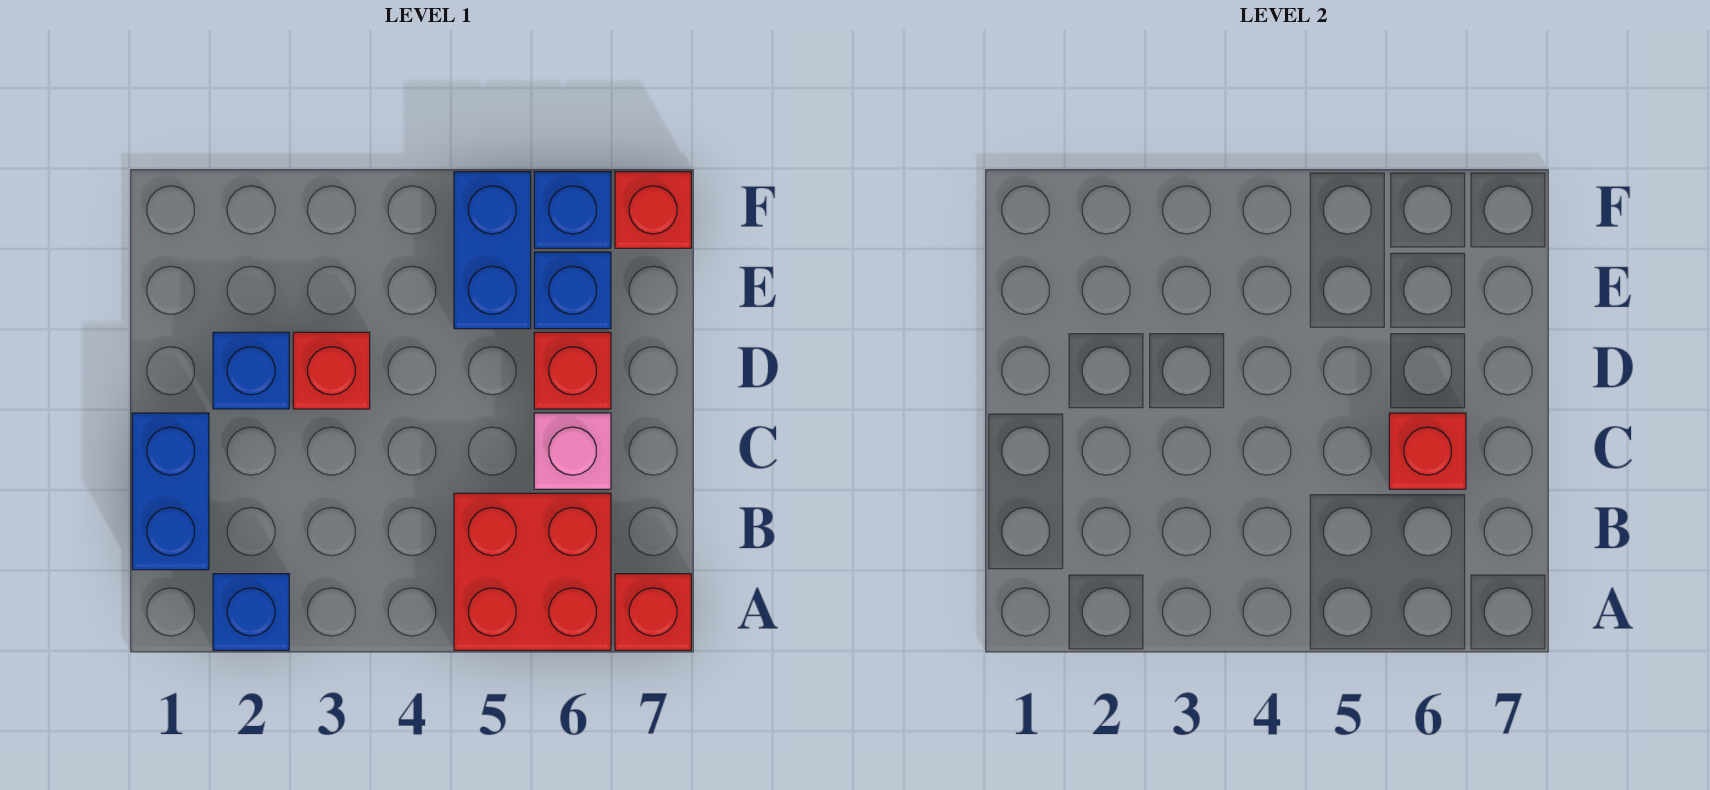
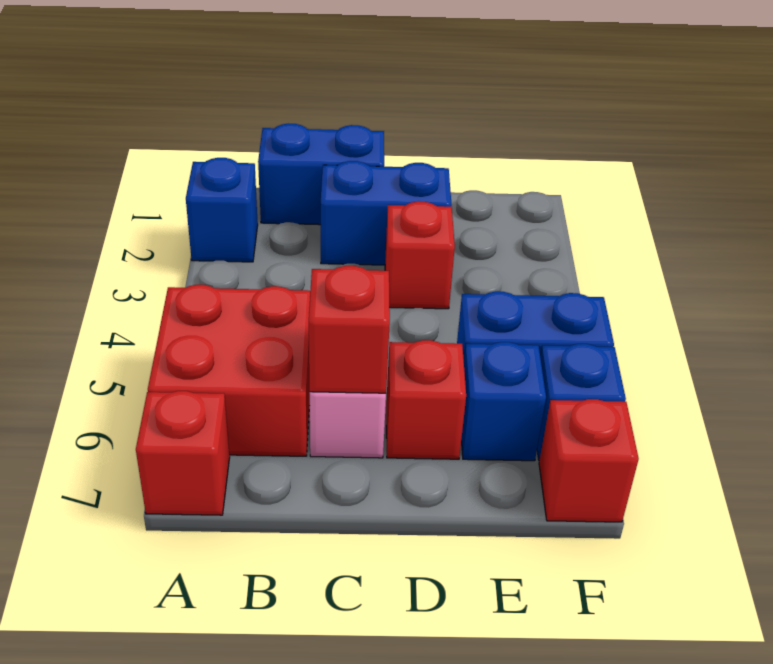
blue 1x1 brick [213,332,289,409] -> blue 1x2 brick [321,161,452,265]

